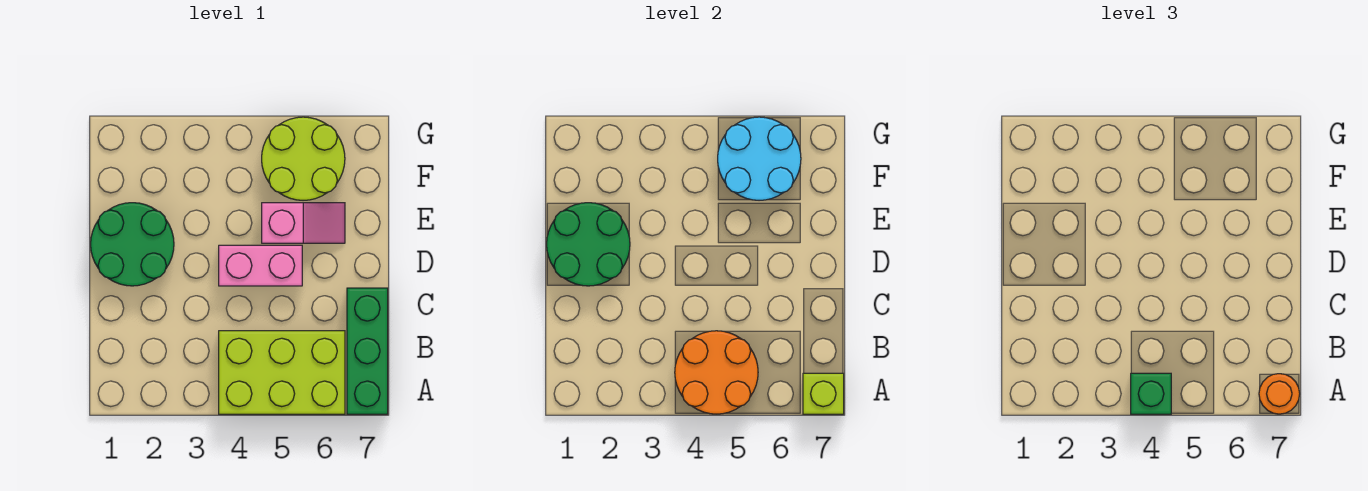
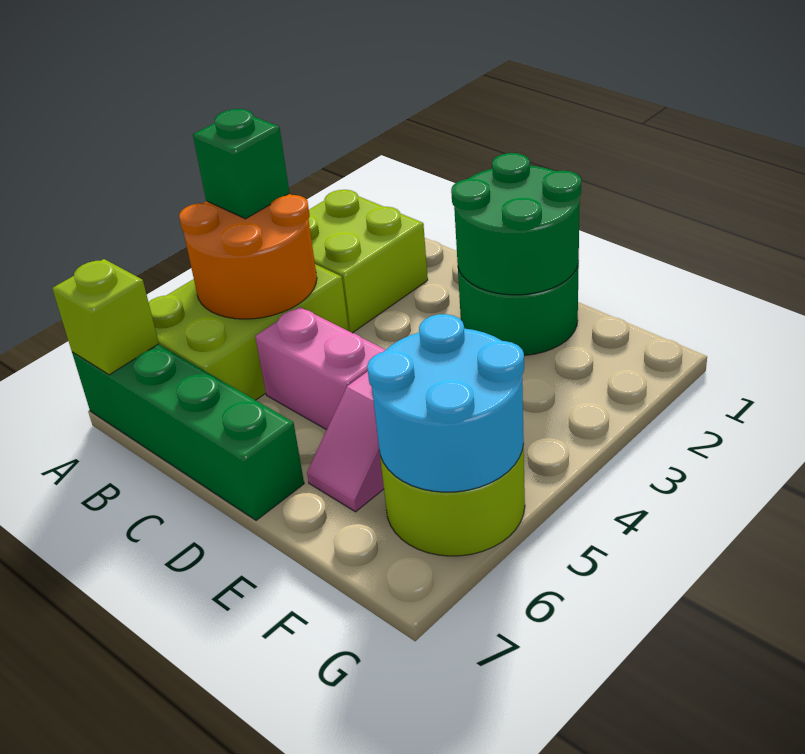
none -> lime 2x2 brick [309,190,428,333]
green 1x3 brick [347,288,388,414] -> green 1x4 brick [72,344,304,520]
orange 1x1 round brick [1259,374,1300,414] -> none
pink 1x2 brick [219,245,302,286] -> pink 1x2 brick turned to [255,307,385,430]

